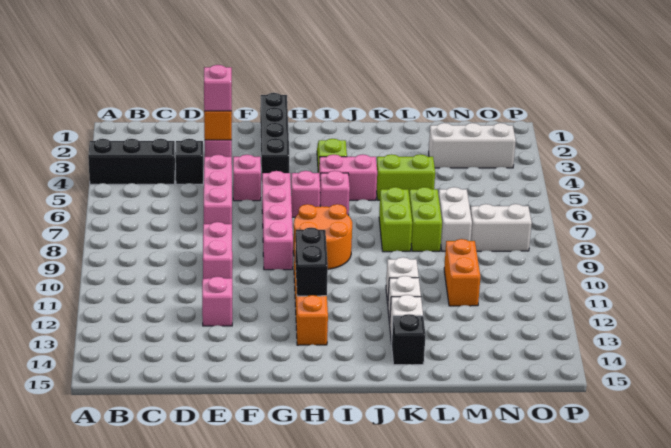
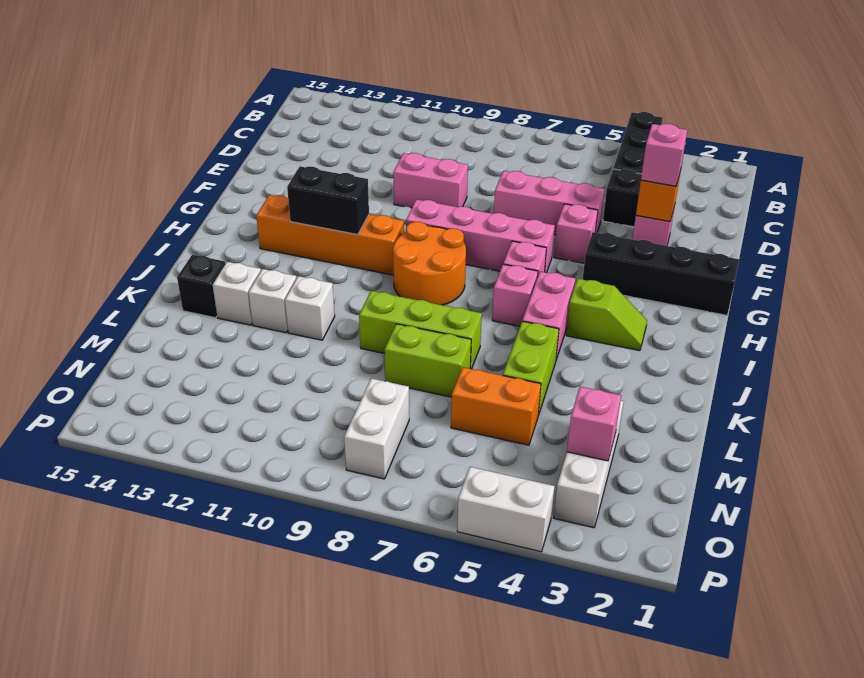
pink 1x1 brick [202,277,232,326] -> pink 1x1 brick moved to [567,387,621,461]
lime 1x2 brick [379,187,412,252] -> lime 1x3 brick [359,291,482,369]
white 1x2 brick [439,187,472,251] -> white 1x2 brick moved to [457,467,555,552]
orange 1x2 brick [444,239,480,306] -> orange 1x2 brick moved to [451,367,541,445]

